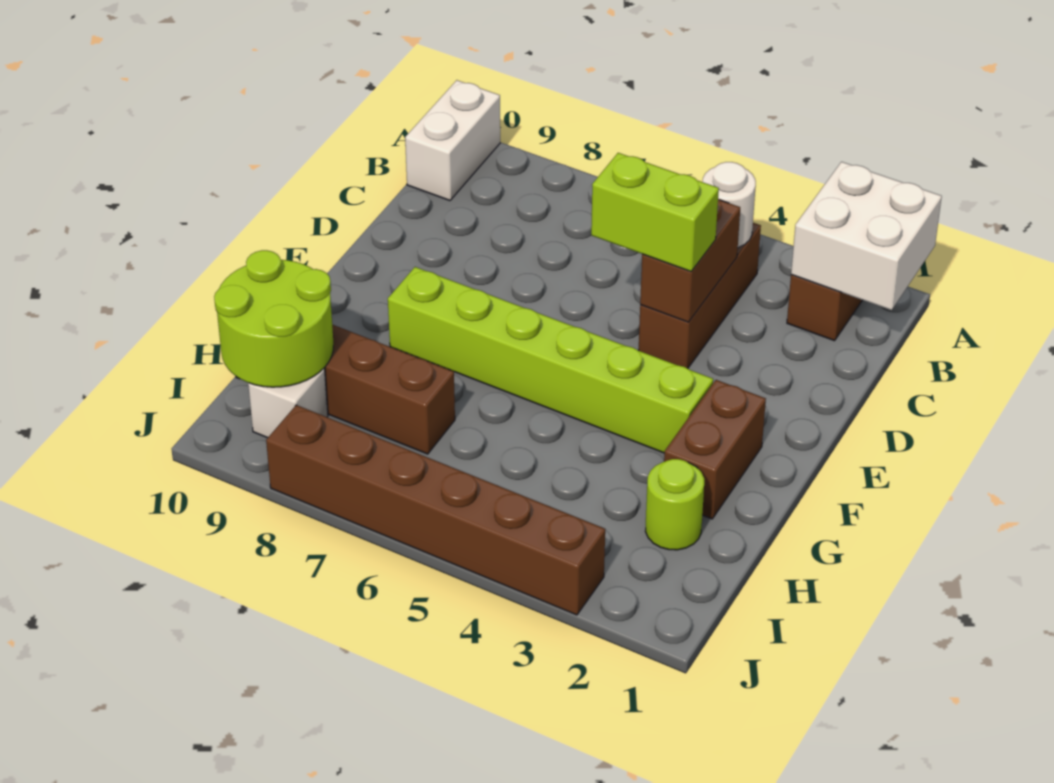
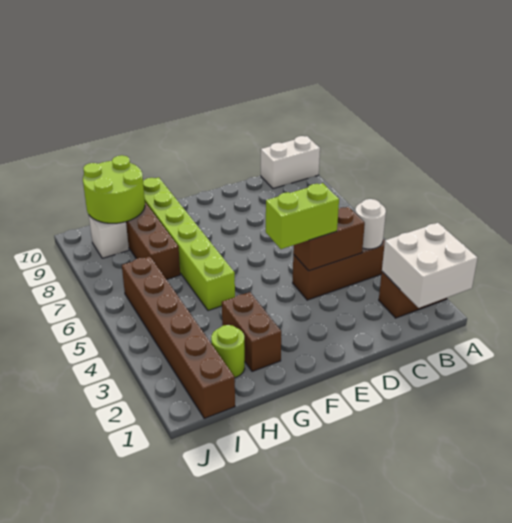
lime 1x2 brick [591,153,719,271] -> lime 1x2 brick turned to [266,183,339,249]
brown 1x2 brick [664,380,766,519] -> brown 1x2 brick turned to [222,292,281,371]
lime 1x6 brick [388,267,713,453] -> lime 1x6 brick moved to [143,177,235,311]
brown 1x6 brick [266,405,605,615] -> brown 1x6 brick moved to [122,256,235,418]

